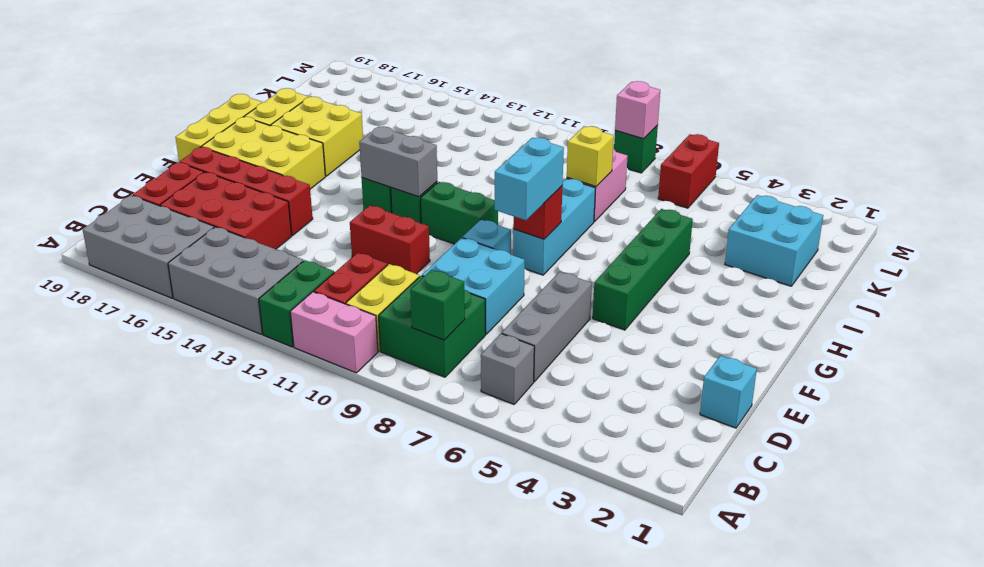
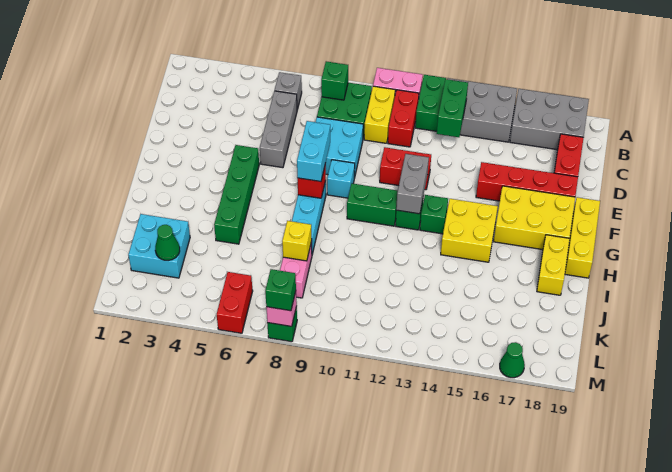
none -> green 1x2 brick [437,79,468,137]
red 2x3 brick [160,172,292,249] -> none
cyan 1x1 brick [700,356,757,428] -> none
grey 1x2 brick [359,126,437,197] -> grey 1x2 brick turned to [396,154,429,214]
yellow 2x2 brick [271,97,363,176] -> yellow 2x2 brick moved to [441,199,498,262]
none -> green 1x1 cone [155,225,180,261]
none -> green 1x1 brick [265,269,296,311]
none -> green 1x1 cone [500,342,525,378]

